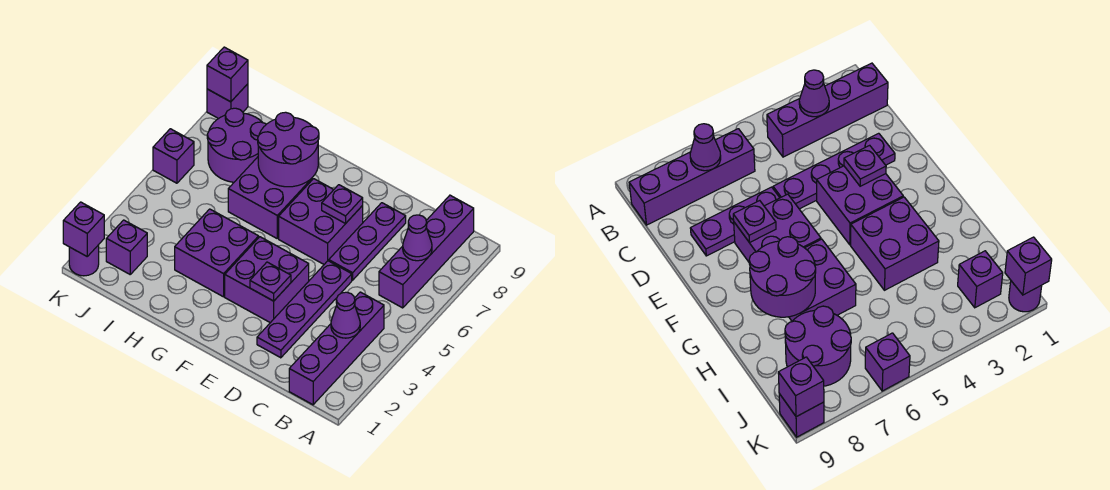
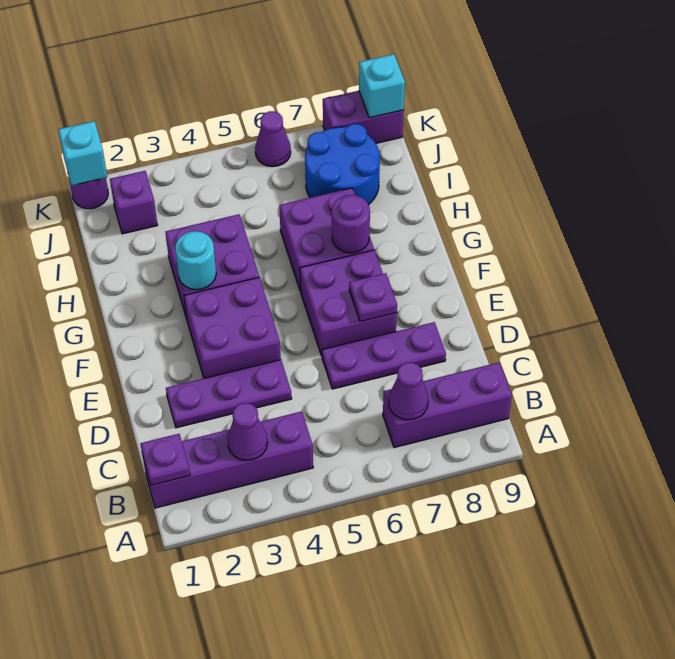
purple 1x4 brick [379,195,474,308] -> purple 1x3 brick [383,362,512,448]
purple 1x4 plate [257,261,352,358] -> purple 1x3 plate [166,360,292,428]
purple 1x1 plate [250,262,291,301] -> purple 1x1 plate moved to [140,434,190,485]
none -> cyan 1x1 round brick [175,231,216,290]
purple 2x2 round brick [258,112,319,187] -> purple 1x1 round brick [332,195,370,253]
purple 2x2 round brick [207,108,266,182] -> blue 2x2 round brick [305,124,380,205]
purple 1x1 brick [63,202,104,256] -> cyan 1x1 brick [58,121,107,185]
purple 1x1 brick [153,129,194,183] -> purple 1x1 cone [255,111,291,167]
purple 1x1 brick [207,84,248,119] -> purple 1x2 brick [323,91,404,143]
purple 1x1 brick [207,47,248,102] -> cyan 1x1 brick [359,54,405,118]

